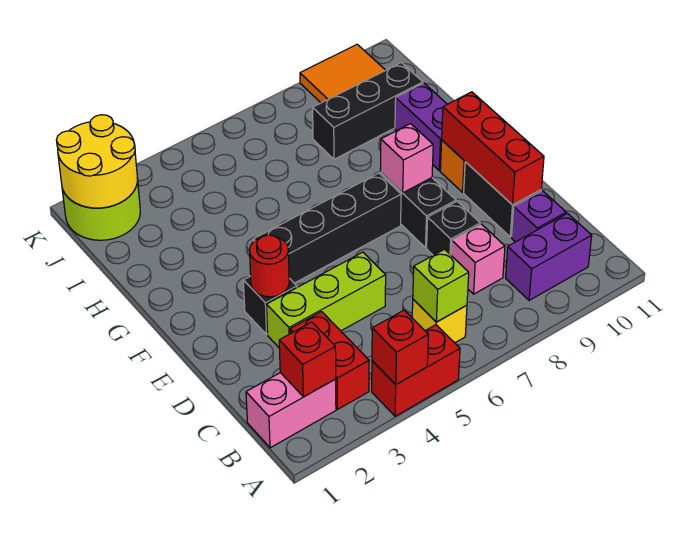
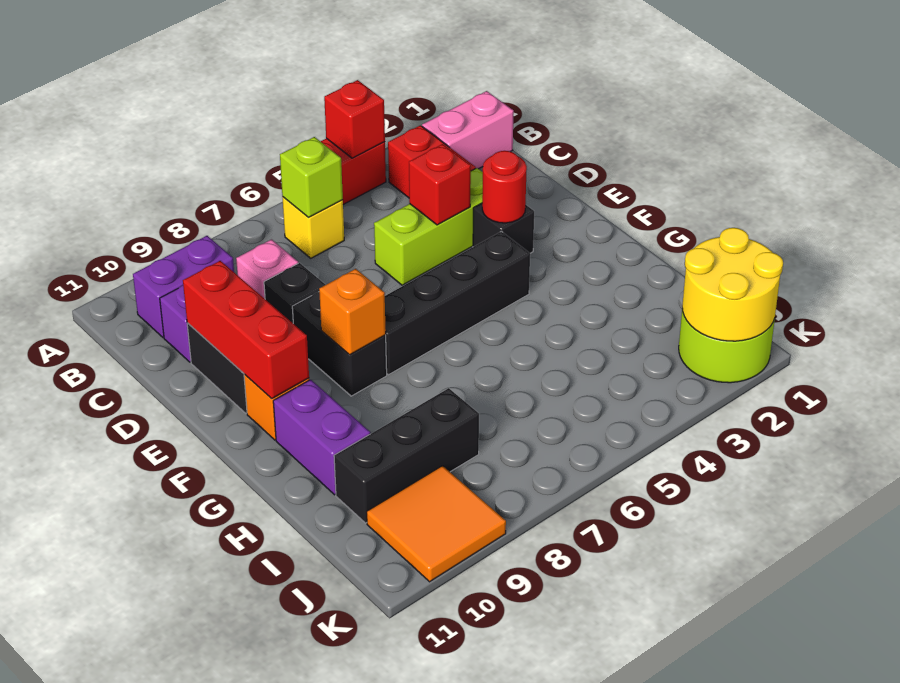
red 1x1 brick [279,322,336,397] -> red 1x1 brick moved to [409,144,471,225]
pink 1x1 brick [380,124,433,193] -> orange 1x1 brick [319,269,386,355]

